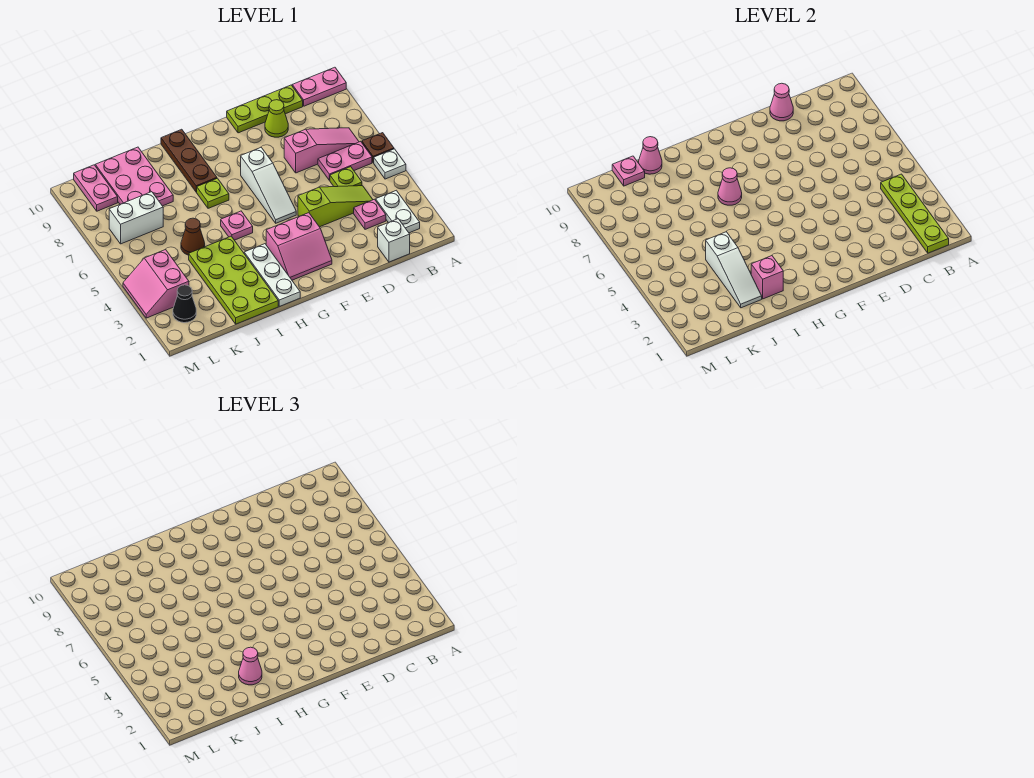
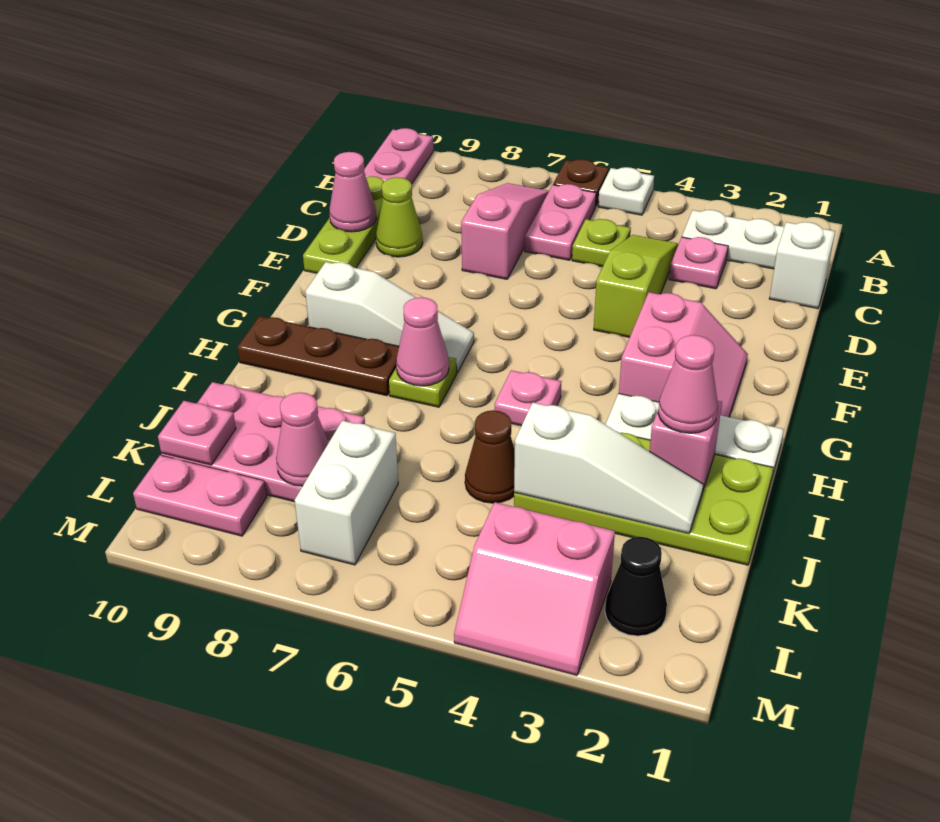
lime 1x4 plate [881,174,949,253] -> none
white 1x3 slope [241,147,296,223] -> white 1x3 slope moved to [305,262,474,373]
pink 1x1 cone [639,137,662,174] -> pink 1x1 cone moved to [276,392,329,486]

